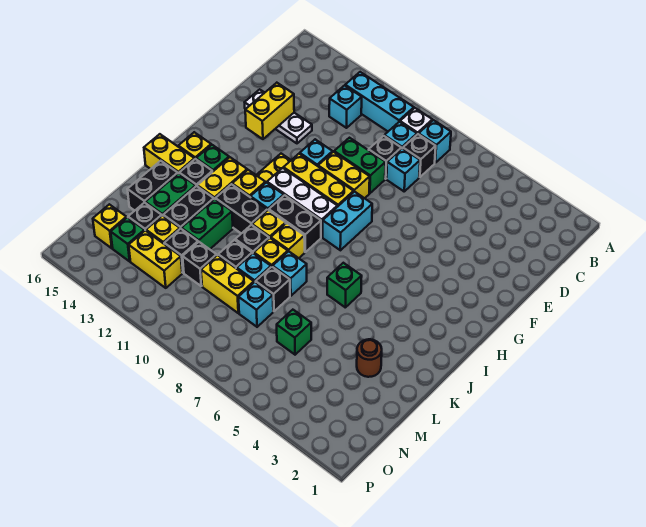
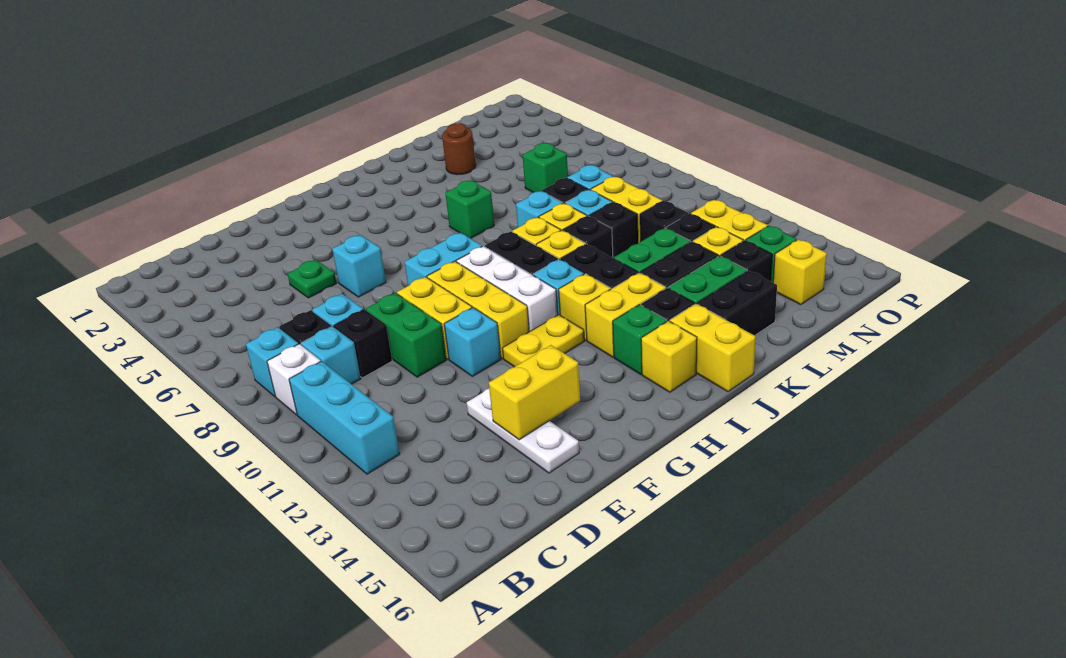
cyan 1x1 brick [329,86,362,128] -> cyan 1x1 brick moved to [332,235,386,297]
none -> green 1x1 plate [288,260,337,298]

